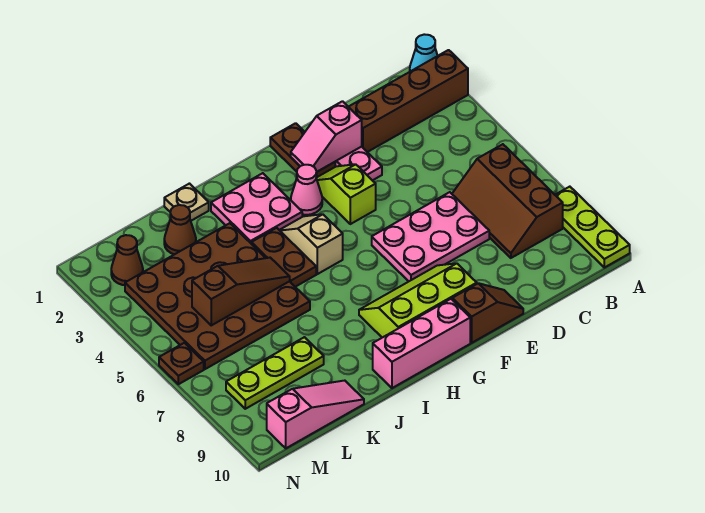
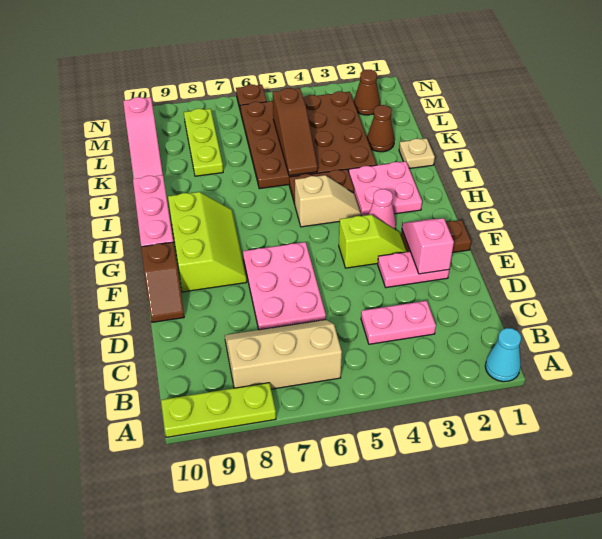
brown 1x4 brick [349,50,468,152] -> none
brown 2x3 slope [452,144,563,258] -> tan 2x3 slope [225,320,342,389]
none -> pink 1x2 plate [361,301,436,344]

